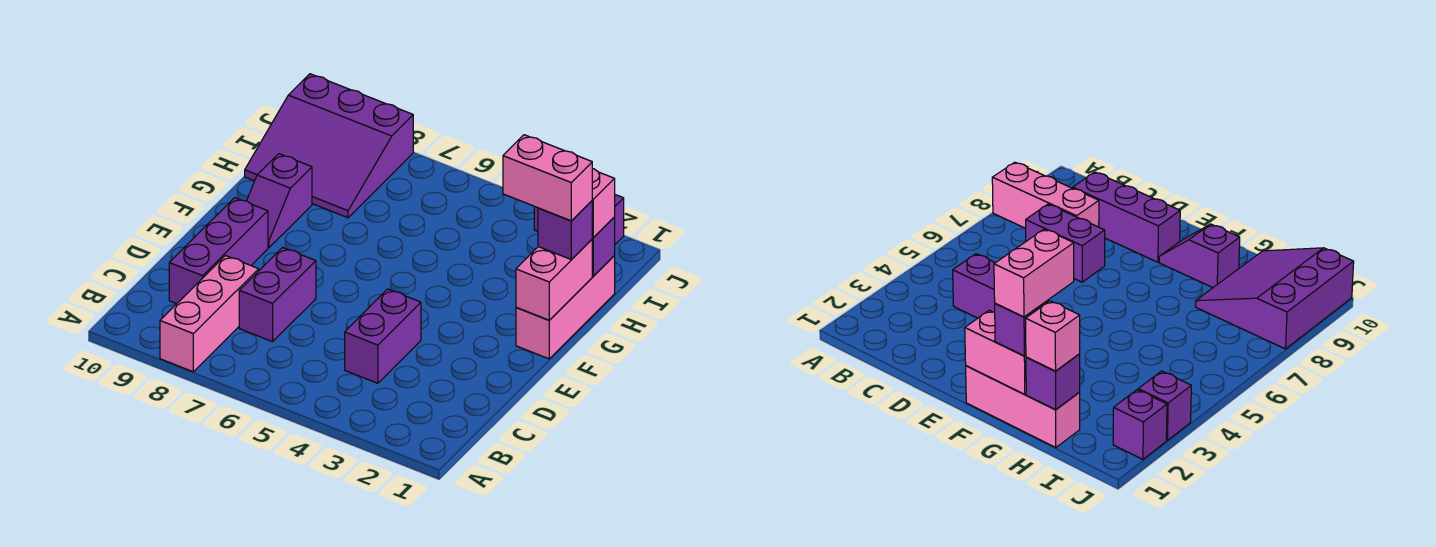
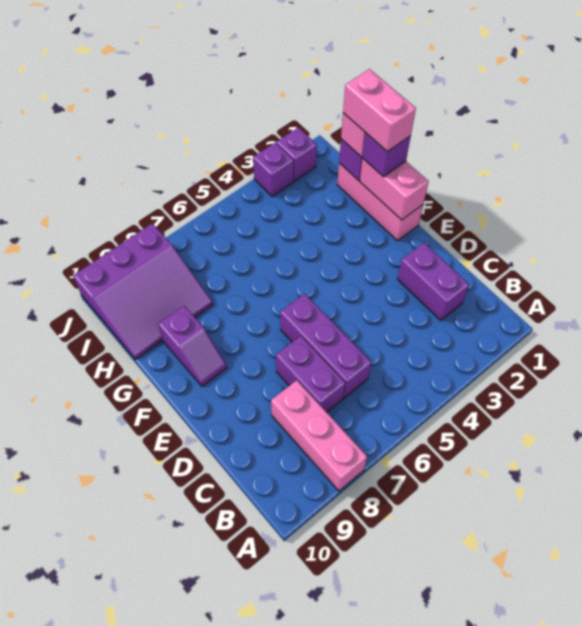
purple 1x2 brick [345,289,421,383] -> purple 1x2 brick moved to [398,243,469,321]
purple 1x3 brick [169,198,268,304] -> purple 1x3 brick moved to [280,294,371,398]
pink 1x2 brick [503,135,592,221] -> pink 1x2 brick turned to [343,69,416,152]

